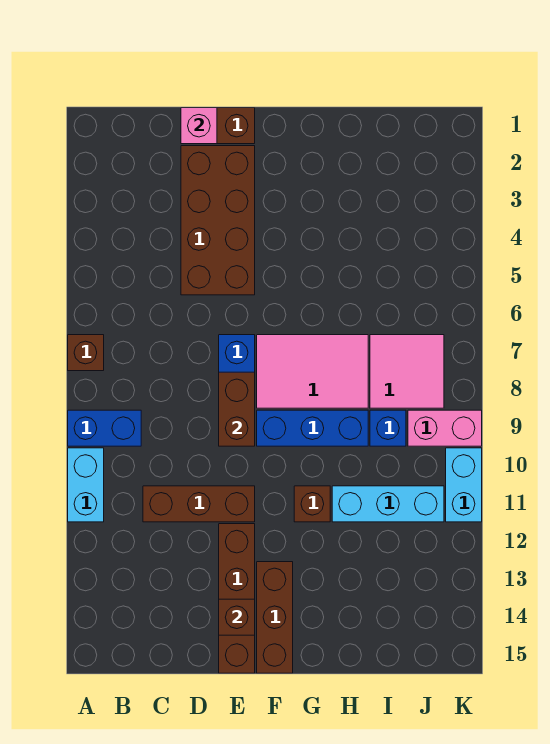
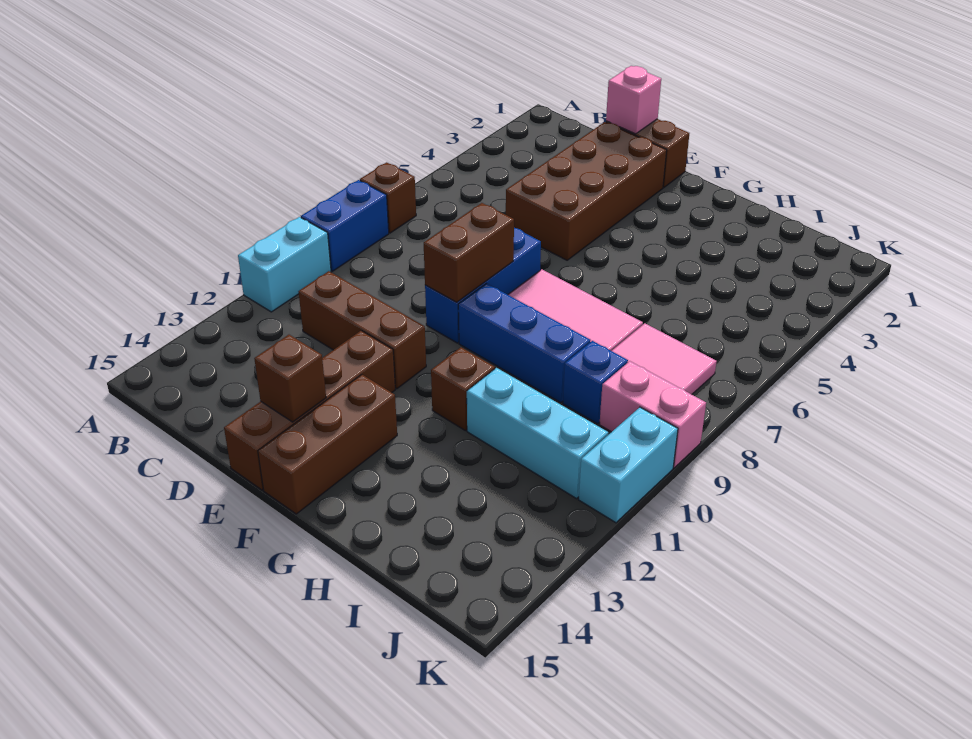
blue 1x2 brick [68,410,141,446] -> blue 1x2 brick turned to [301,180,389,271]

